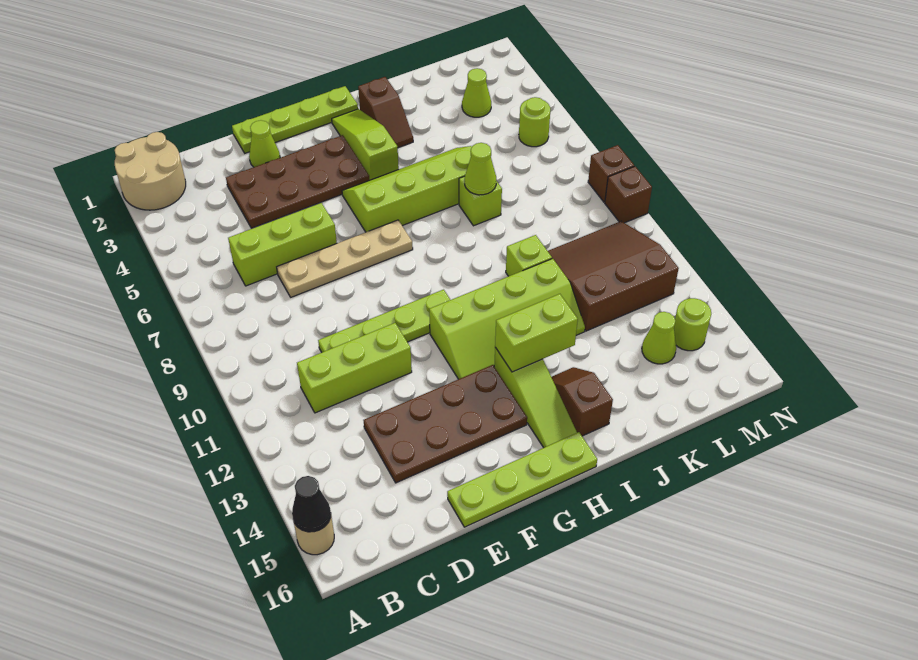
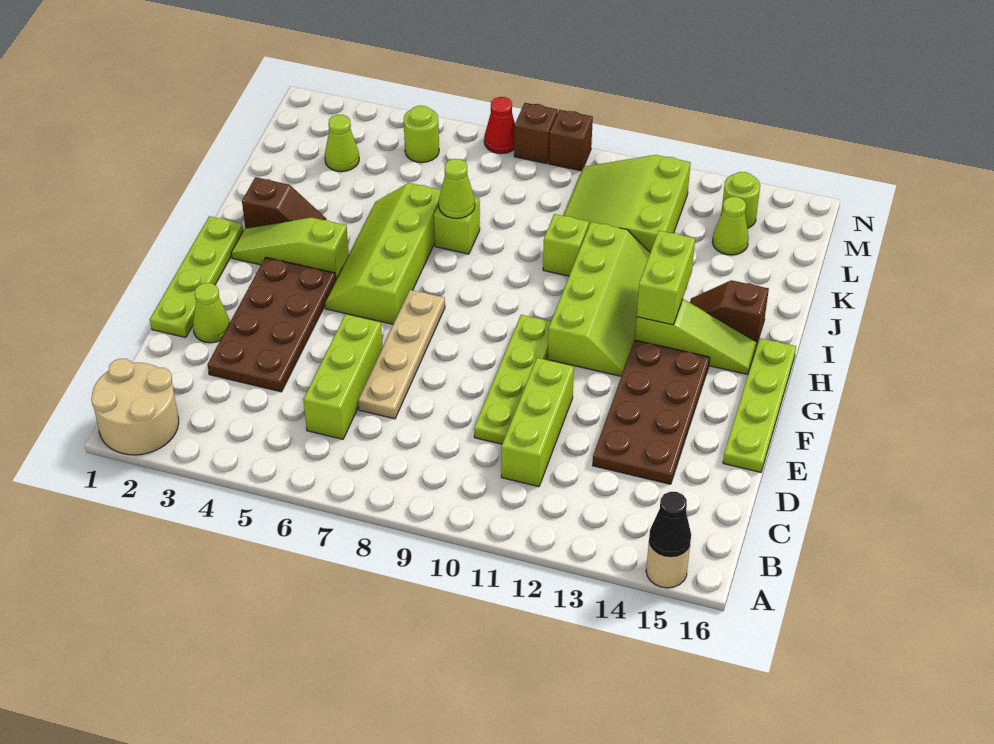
brown 3x3 slope [548,221,679,331] -> lime 3x3 slope [563,155,691,252]
none -> red 1x1 cone [484,97,515,154]

